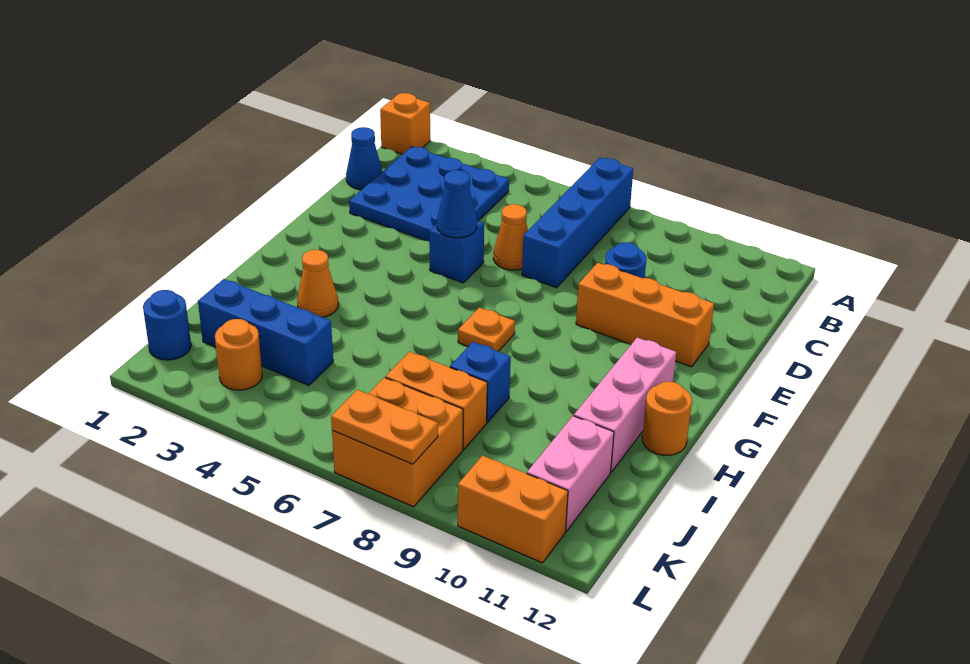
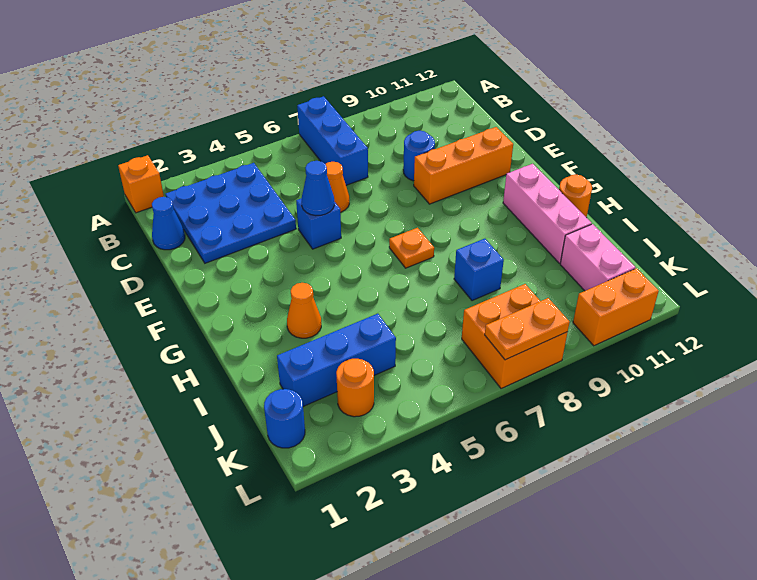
blue 1x4 brick [522,158,633,288] -> blue 1x3 brick [297,96,368,185]
orange 1x2 brick [385,352,487,449] -> none

